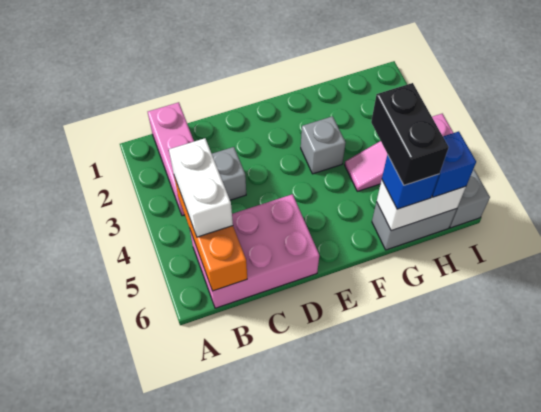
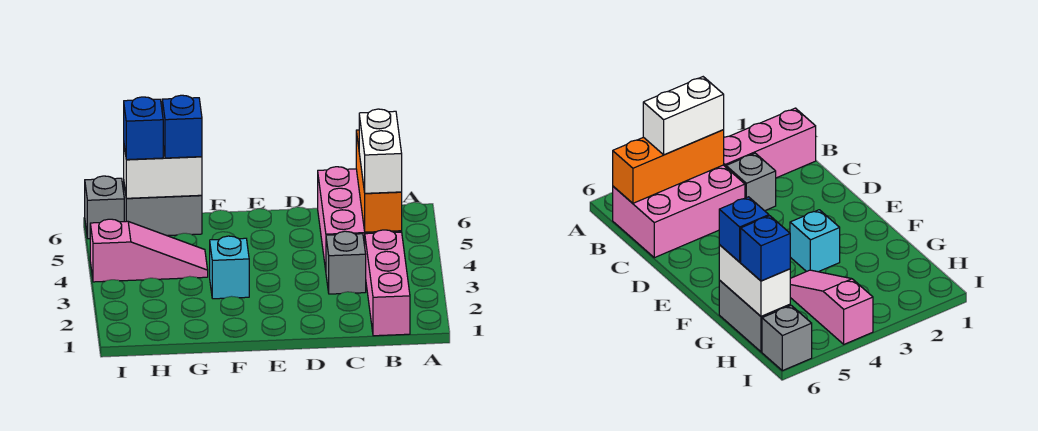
pink 2x3 brick [190,194,319,308] -> pink 2x3 brick turned to [318,167,402,270]
grey 1x1 brick [301,116,346,174] -> cyan 1x1 brick [210,236,249,299]
black 1x2 brick [371,83,449,185] -> none

